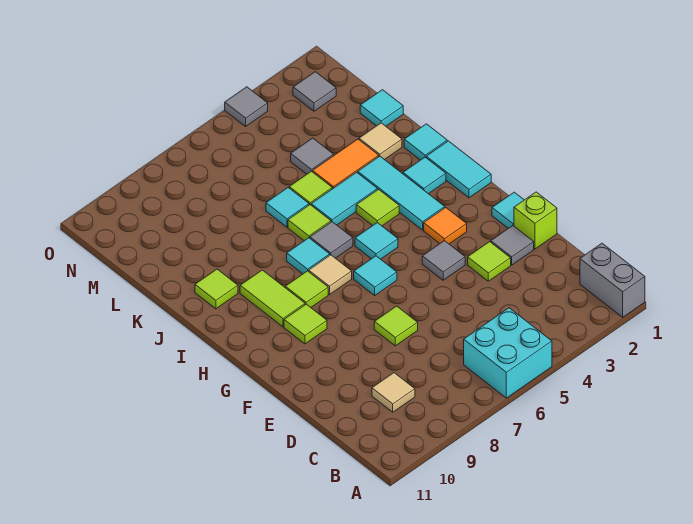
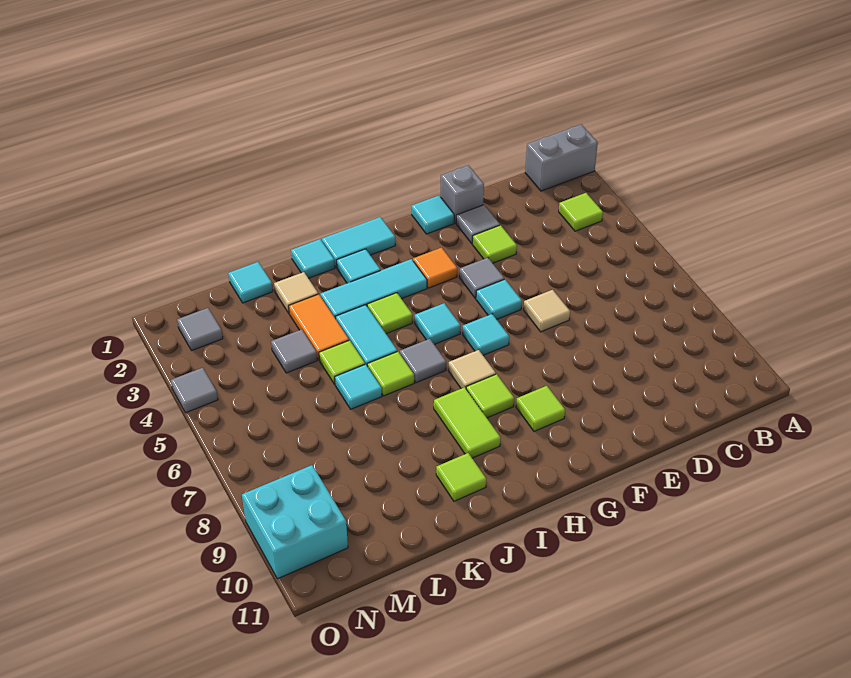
cyan 2x2 brick [464,308,552,398] -> cyan 2x2 brick moved to [242,465,348,579]
tan 1x1 tile [372,373,415,412] -> tan 1x1 tile moved to [524,290,570,332]
lime 1x1 brick [514,192,557,249] -> grey 1x1 brick [441,165,484,223]
lime 1x1 tile [374,306,418,346] -> lime 1x1 tile moved to [559,193,603,231]
lime 1x2 tile [240,270,305,327] -> lime 1x2 tile turned to [434,387,501,458]
cyan 1x1 tile [287,238,330,274] -> cyan 1x1 tile moved to [476,279,522,319]

